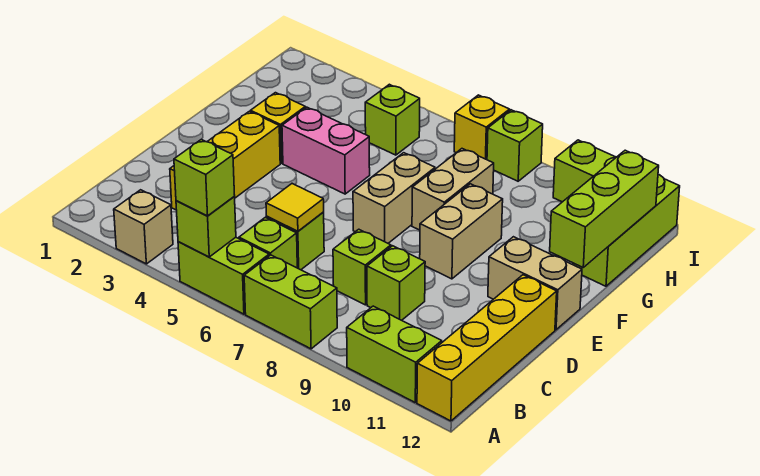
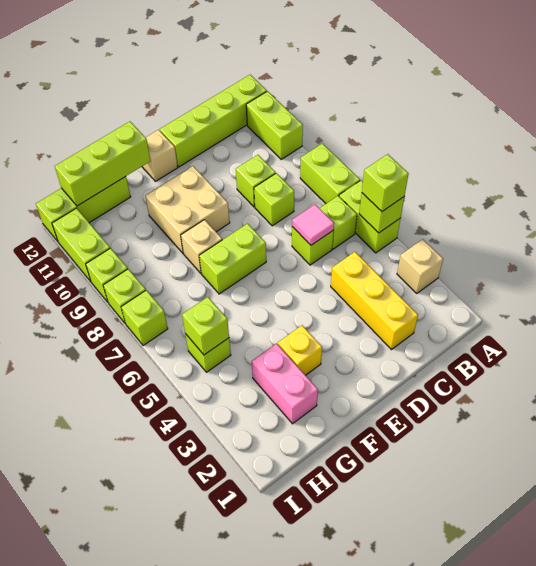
yellow 1x4 brick [417,275,557,421] -> lime 1x4 brick [160,75,267,167]
yellow 1x3 brick [170,111,280,210] -> yellow 1x3 brick turned to [331,252,418,350]
yellow 1x1 tile [266,184,324,231] -> pink 1x1 tile [292,205,334,245]
tan 1x2 brick [353,153,435,243] -> lime 1x2 brick [199,224,266,294]
tan 1x2 brick [420,184,503,279] -> tan 2x2 brick [145,166,230,253]
tan 1x2 brick [488,237,582,330] -> tan 1x1 brick [142,130,178,181]
pink 1x2 brick [282,107,370,194] -> pink 1x2 brick moved to [252,344,318,424]
tan 1x2 brick [412,149,494,230] -> tan 1x1 brick [181,220,222,273]
none -> lime 1x1 brick [182,297,229,355]
yellow 1x1 brick [454,95,510,160] -> lime 1x1 brick [121,290,168,346]
none -> lime 1x1 brick [86,248,128,302]

